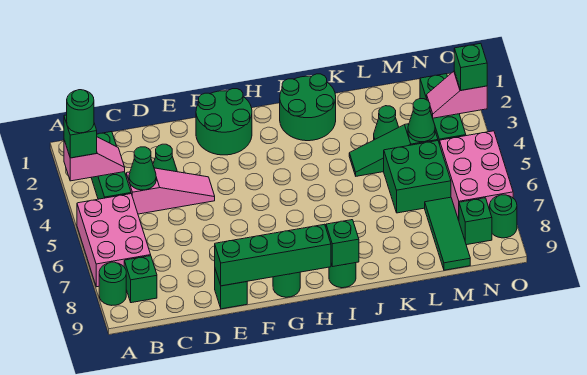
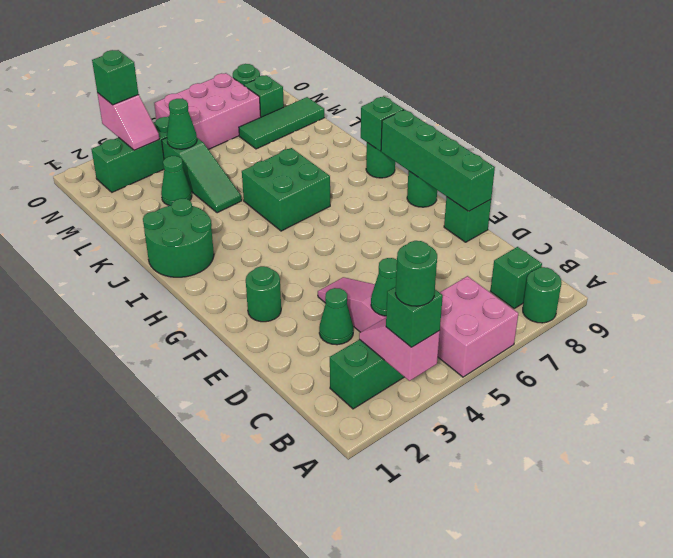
pink 2x3 brick [77,194,151,287] -> pink 2x2 brick [438,276,518,377]
green 2x2 round brick [196,89,252,155] -> green 1x1 round brick [246,266,281,322]
green 2x2 brick [384,141,451,213] -> green 2x2 brick moved to [242,148,330,231]

